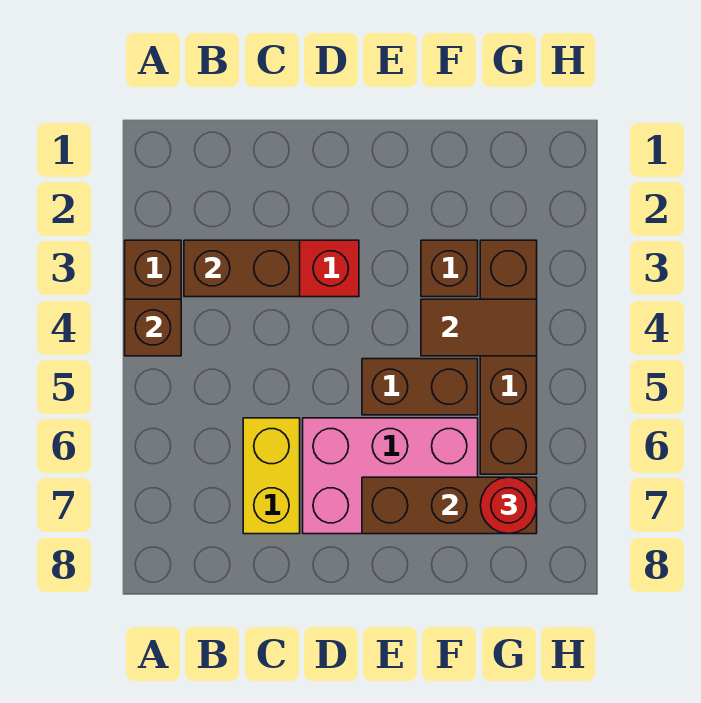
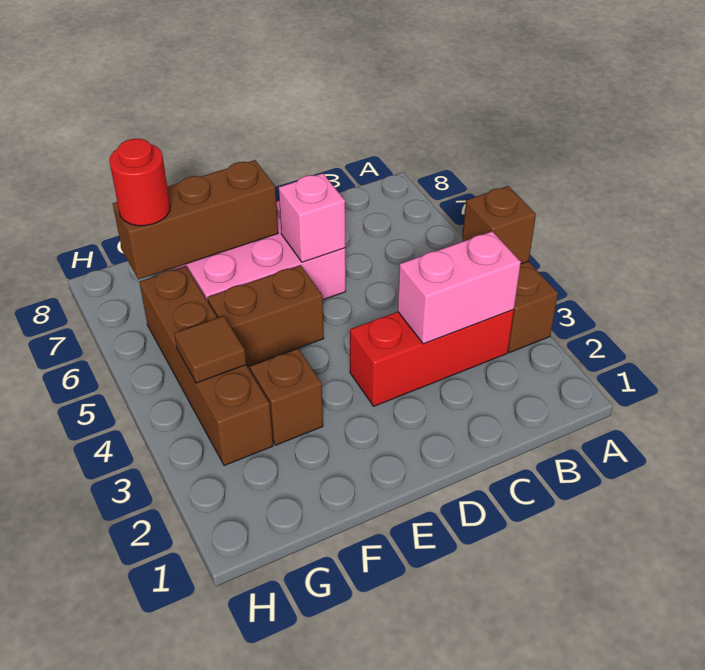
brown 1x2 brick [184,240,300,297] -> pink 1x2 brick [398,231,521,344]
yellow 1x2 brick [243,418,300,534] -> none
none -> pink 1x1 brick [279,173,345,262]
brown 1x2 tile [421,299,537,356] -> brown 1x1 tile [174,316,246,383]

